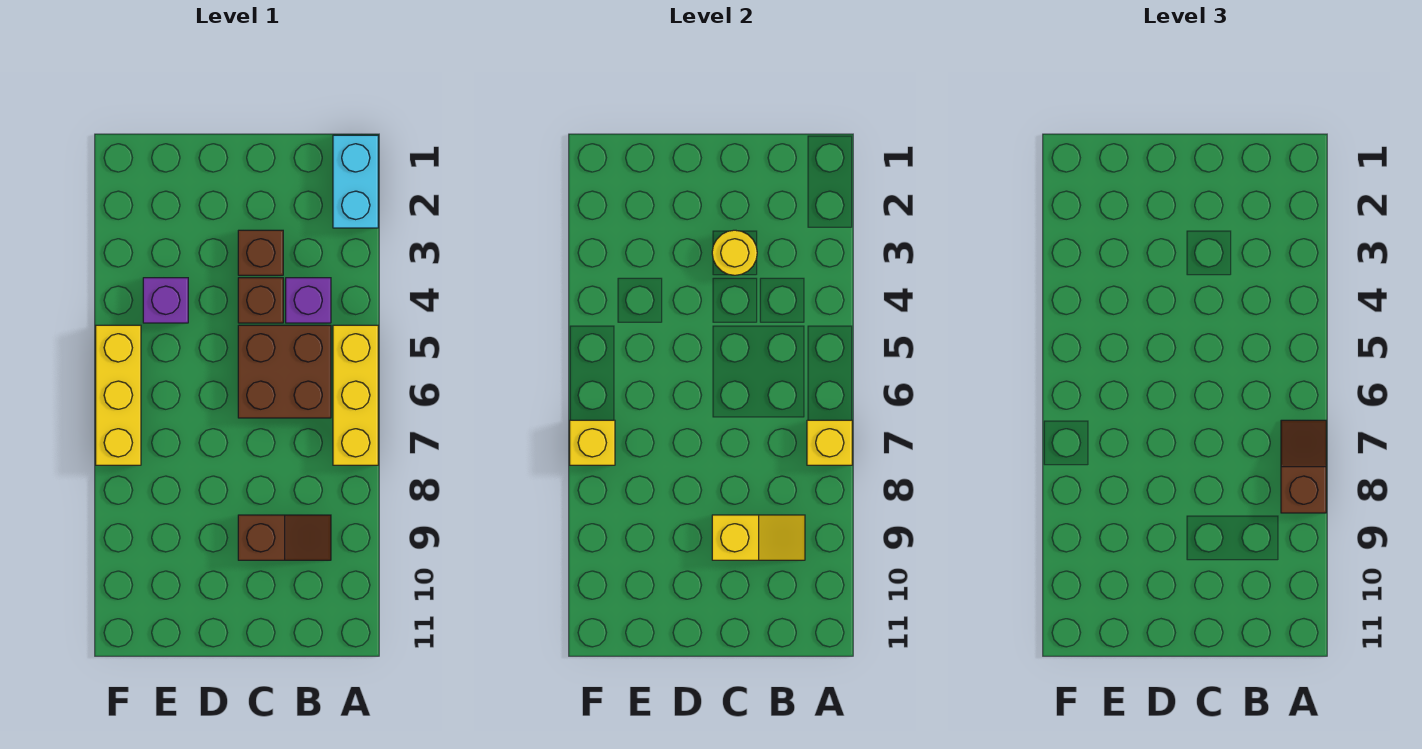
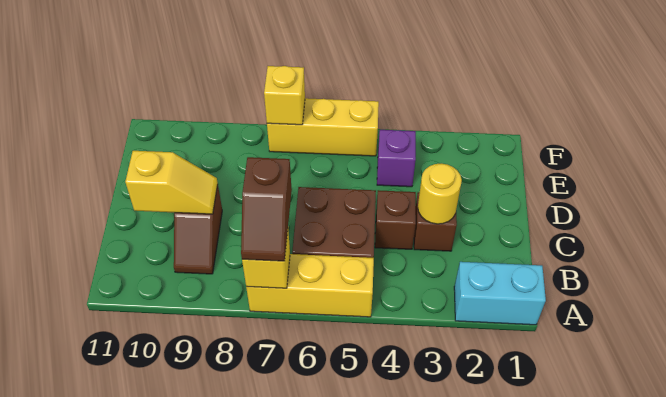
brown 1x2 slope [1281,420,1326,513] -> brown 1x2 slope turned to [241,157,292,261]
purple 1x1 brick [286,278,331,323] -> none
yellow 1x2 slope [712,515,805,560] -> yellow 1x2 slope turned to [125,151,218,214]

